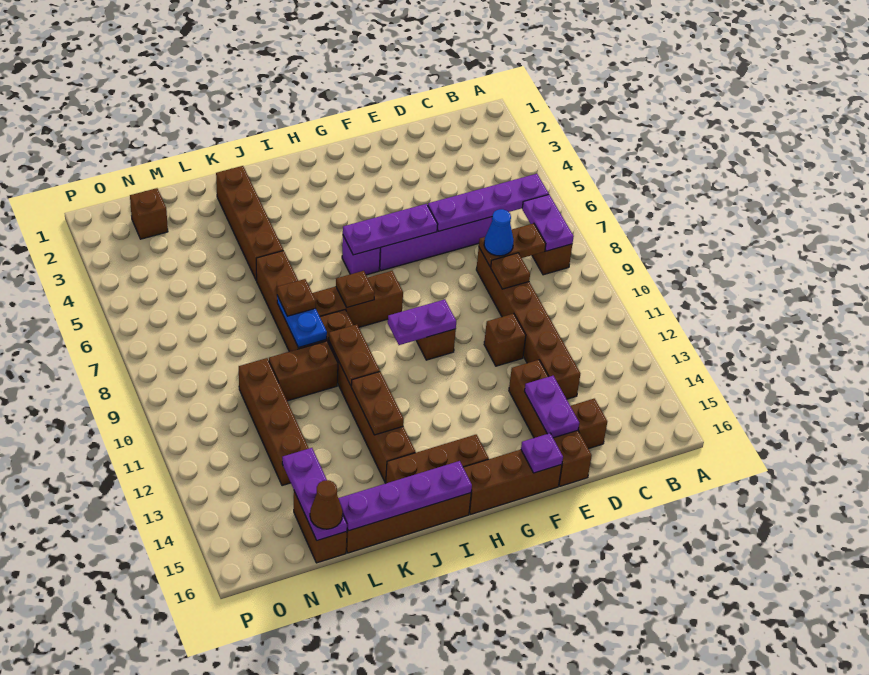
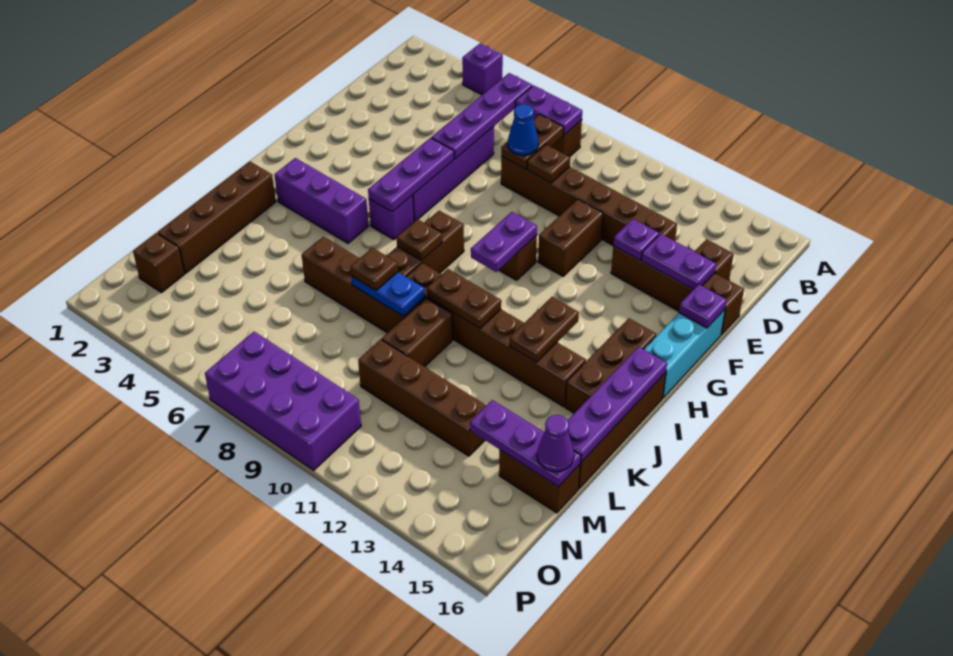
none -> purple 1x1 brick [462,43,503,95]
brown 1x1 brick [484,314,526,366] -> brown 1x2 brick [538,199,603,276]
none -> purple 1x1 plate [613,219,659,260]
brown 1x3 brick [463,450,562,514] -> cyan 1x3 brick [644,310,725,398]
none -> purple 1x3 brick [274,158,368,243]
brown 1x2 plate [351,372,404,435] -> brown 1x2 plate turned to [510,297,579,362]
brown 1x4 brick [216,166,283,281] -> brown 1x4 brick turned to [158,162,276,273]
brown 1x1 cone [310,480,343,529] -> purple 1x1 cone [537,415,574,472]
none -> purple 2x4 brick [205,332,361,470]

